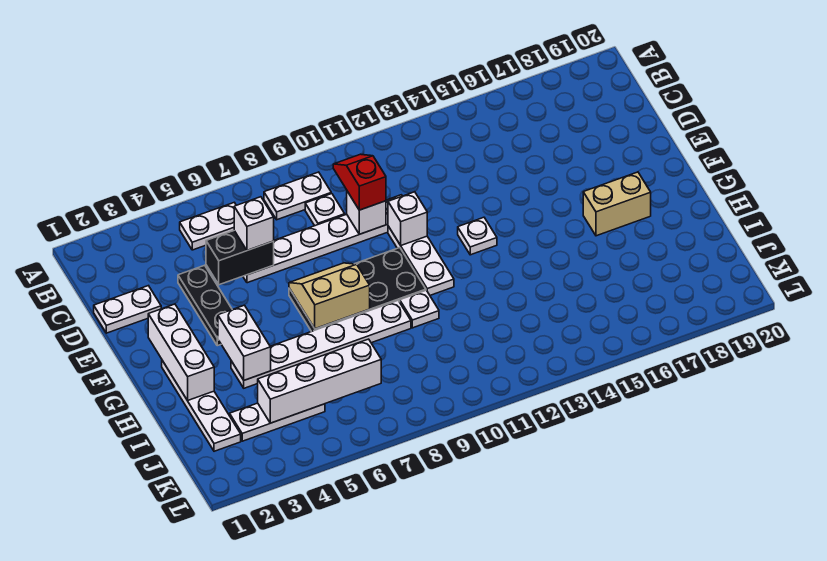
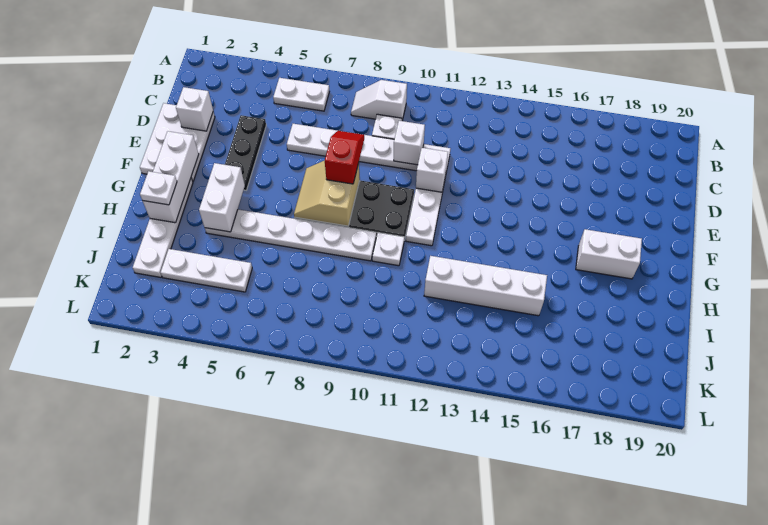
white 1x2 plate [264,172,331,220] -> white 1x2 slope [351,80,407,121]
red 1x2 slope [333,154,386,210] -> red 1x2 slope moved to [325,131,364,184]
white 1x2 plate [94,286,161,333] -> white 2x3 plate [140,103,215,181]
black 1x2 brick [206,231,274,285] -> none
white 1x1 brick [234,197,274,250] -> white 1x1 brick moved to [176,87,213,131]
tan 2x2 slope [289,263,370,329] -> tan 2x2 slope turned to [294,160,360,226]
white 1x1 plate [458,217,497,255] -> white 1x1 plate moved to [140,171,177,205]
tan 1x2 brick [583,172,651,236] -> white 1x2 brick [576,229,642,279]
white 1x4 brick [258,339,381,423] -> white 1x4 brick moved to [424,256,547,316]

